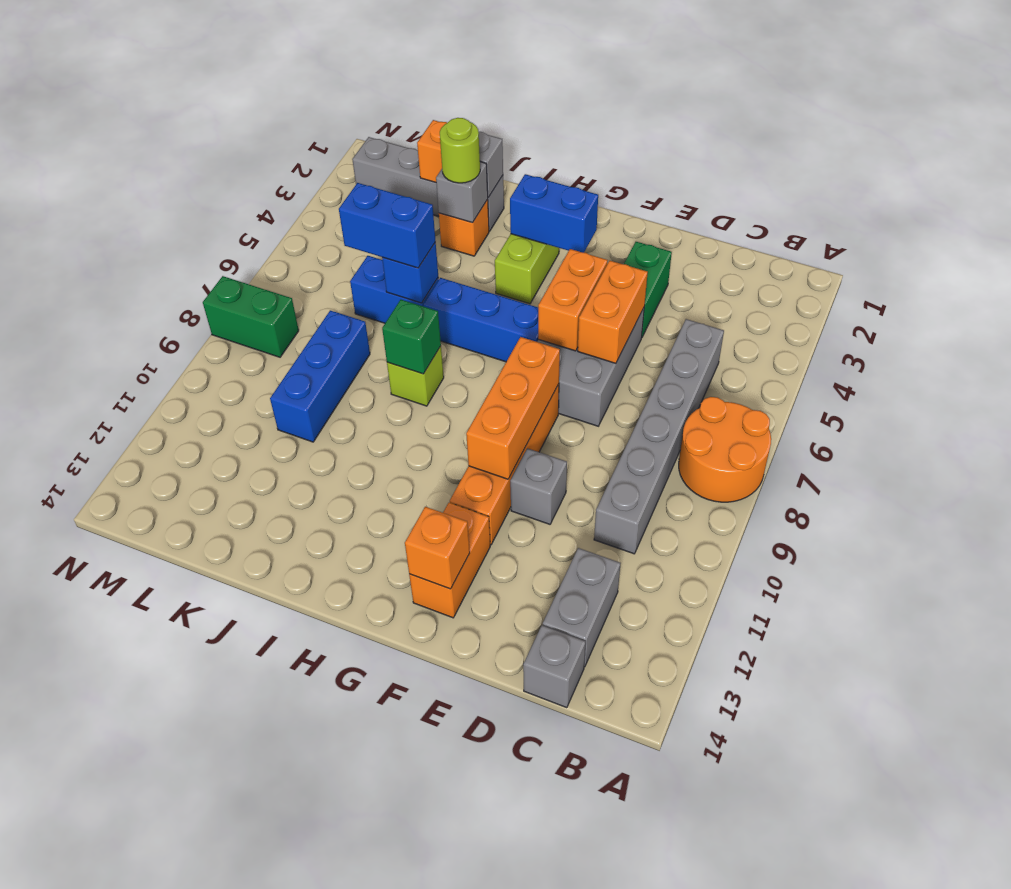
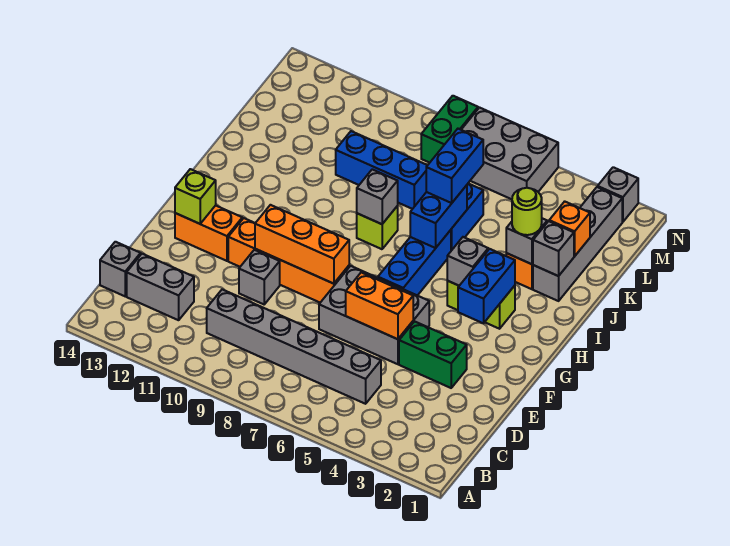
orange 2x2 round brick [679,397,771,502] -> none
orange 1x2 brick [538,249,607,351] -> none
orange 1x1 brick [405,507,470,589] -> lime 1x1 brick [175,169,216,224]
none -> grey 1x1 brick [447,237,488,286]
green 1x1 brick [382,300,441,374] -> grey 1x1 brick [357,169,398,224]
blue 1x1 brick [382,242,438,303] -> blue 1x2 brick [410,185,467,248]
none -> grey 2x3 brick [461,108,558,199]
none -> grey 1x1 brick [598,167,638,222]

